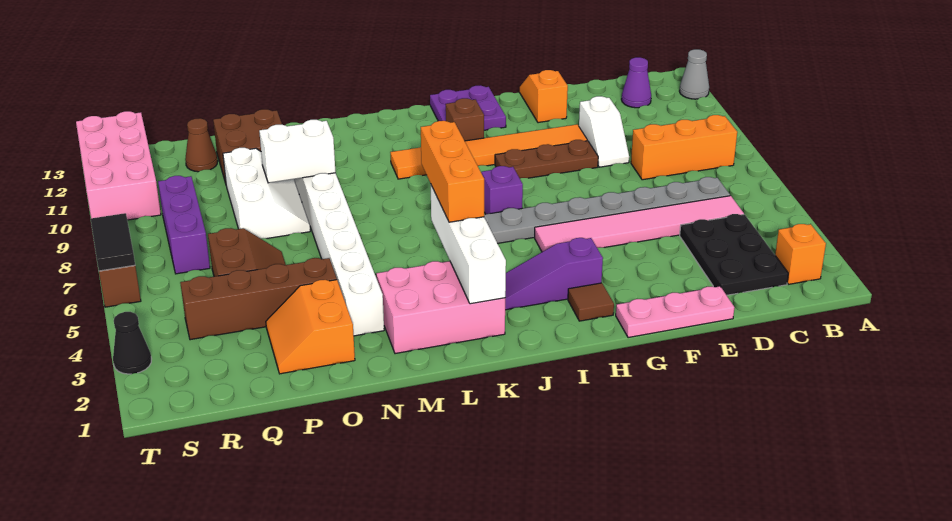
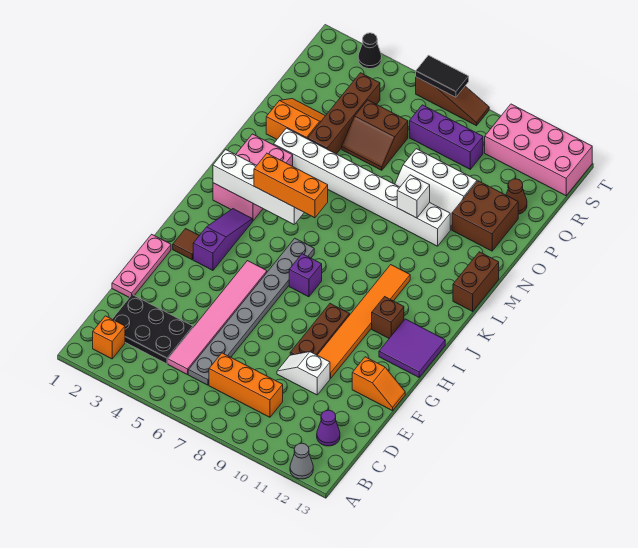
orange 1x3 brick [631,115,737,180] -> orange 1x3 brick turned to [209,353,283,417]
purple 2x2 plate [430,85,506,130] -> purple 2x2 tile [379,319,445,377]
none -> brown 1x2 brick [453,252,499,311]
white 1x2 brick [259,120,336,183] -> white 1x1 brick [397,175,430,218]

